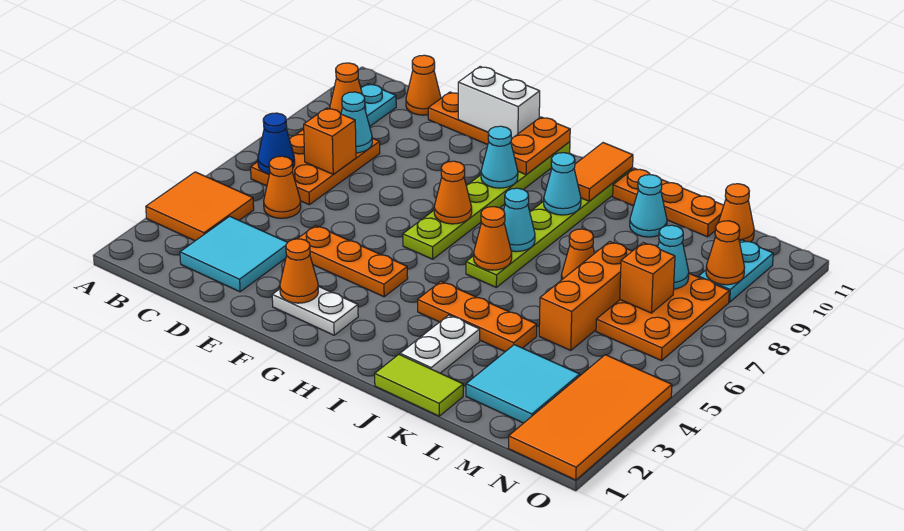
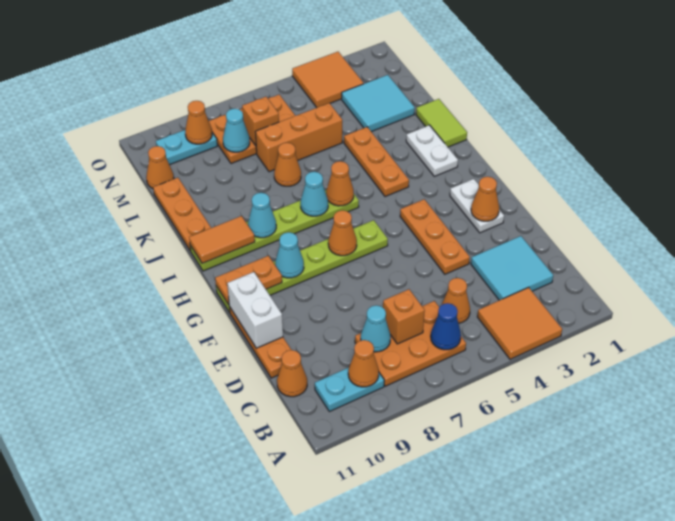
white 1x2 plate [400,315,480,373] -> white 1x2 plate turned to [406,125,458,176]
cyan 1x1 cone [630,175,667,237] -> none
orange 2x4 tile [508,355,672,480] -> orange 2x2 tile [292,52,364,108]

